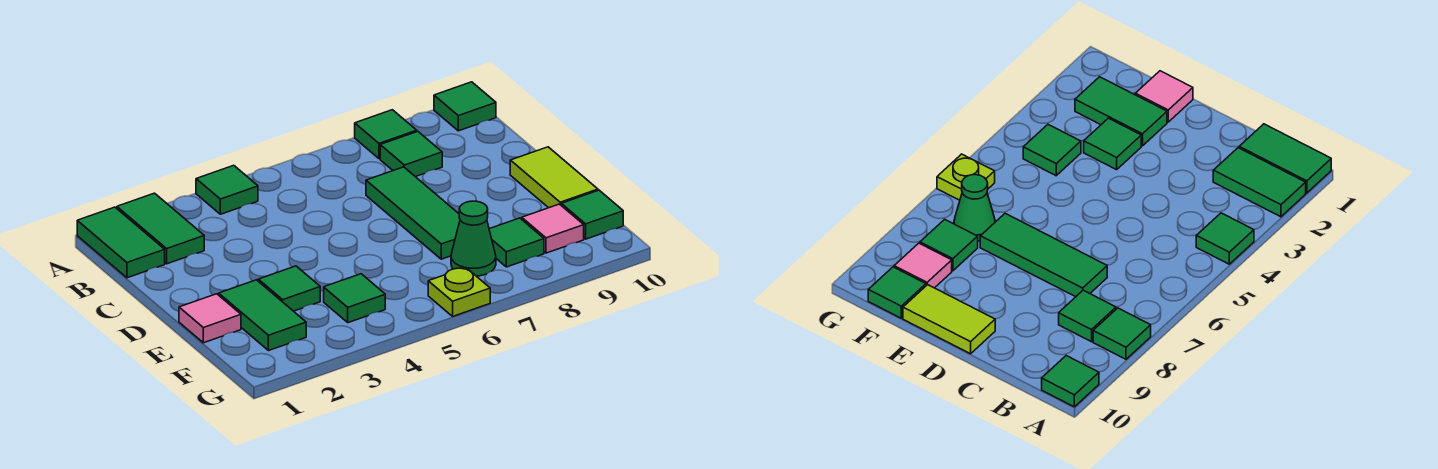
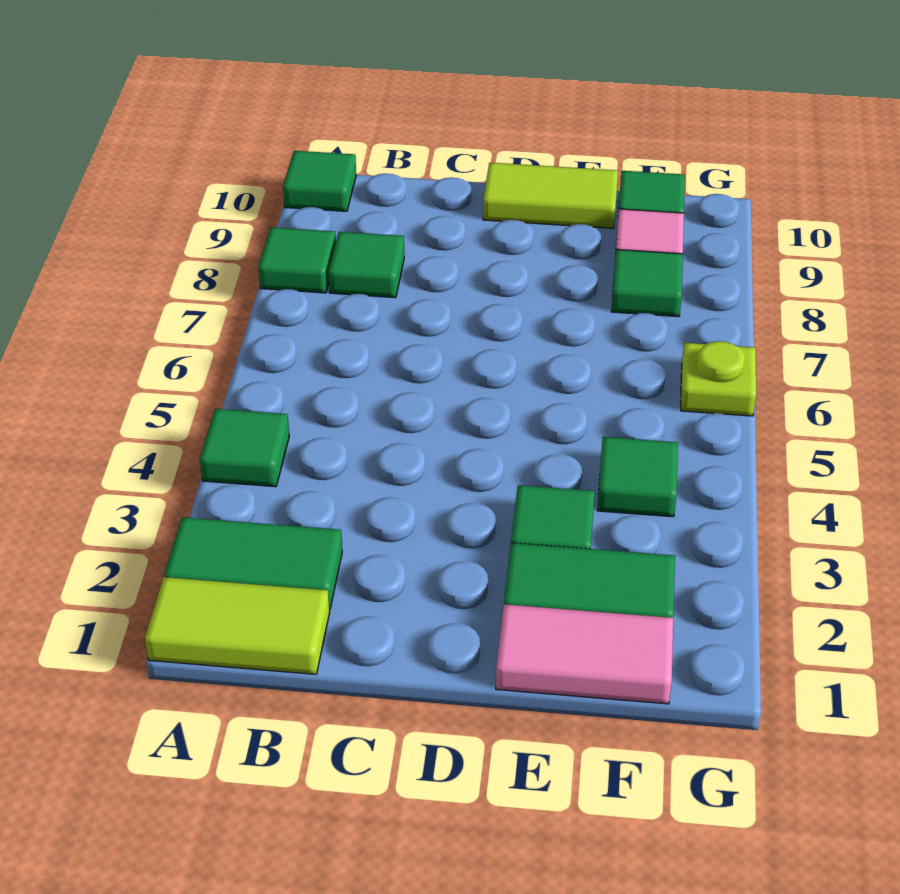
green 1x2 tile [77,207,165,278] -> lime 1x2 tile [145,577,330,674]
green 1x3 tile [366,167,460,259] -> none
pink 1x1 tile [179,294,241,343] -> pink 1x2 tile [496,604,673,704]
green 1x1 cone [451,201,496,276] -> none

